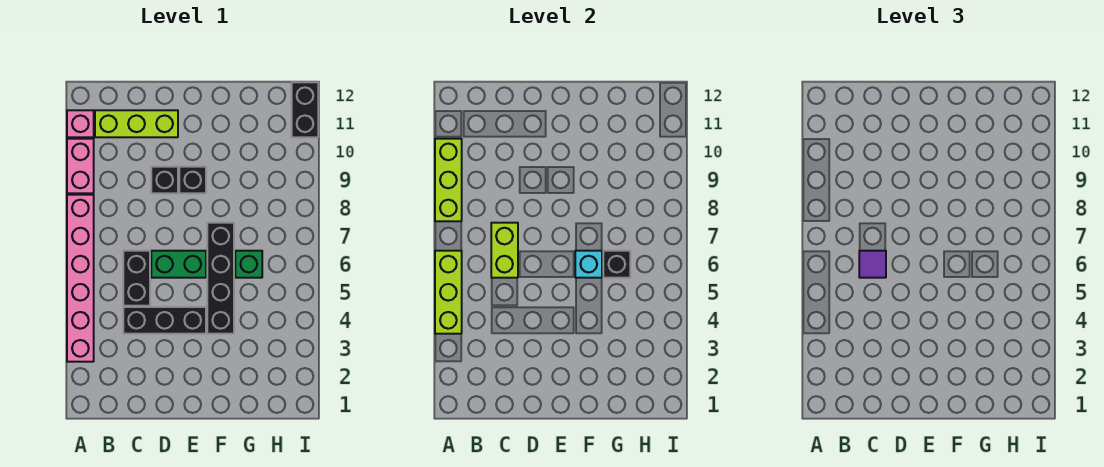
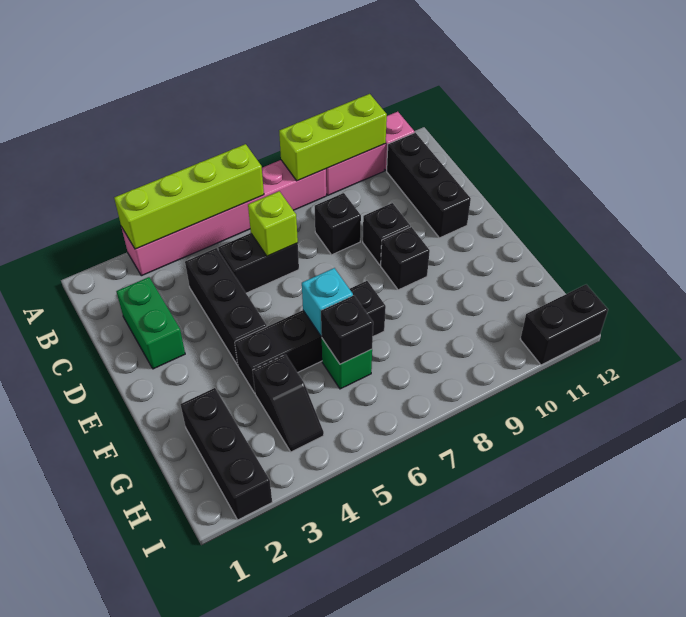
lime 1x3 brick [435,251,462,334] -> lime 1x4 brick [114,144,264,249]
lime 1x3 brick [95,110,178,137] -> black 1x3 brick [387,133,471,238]
lime 1x2 brick [491,223,518,278] -> lime 1x1 brick [248,191,298,256]
purple 1x1 tile [859,251,886,278] -> none
none -> black 1x1 brick [315,193,361,255]
green 1x2 brick [151,251,206,278] -> green 1x2 brick moved to [116,277,185,369]
none -> black 1x3 brick [180,388,272,520]
none -> black 1x2 slope [252,355,324,452]

